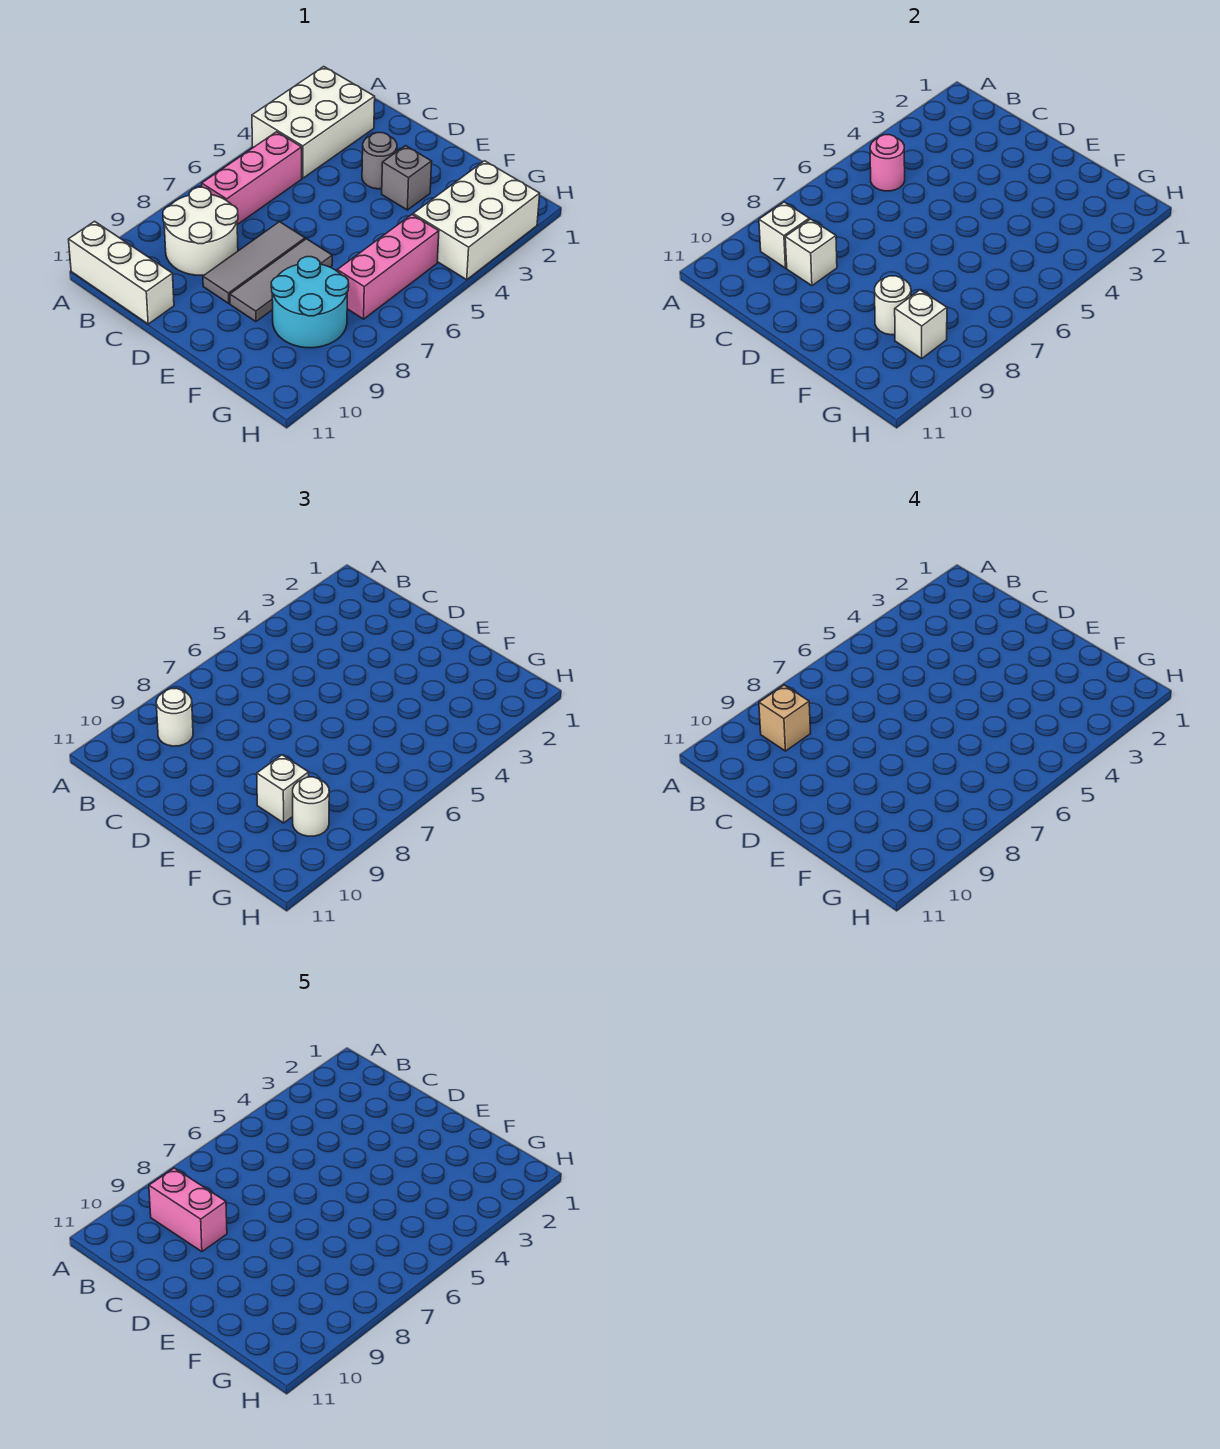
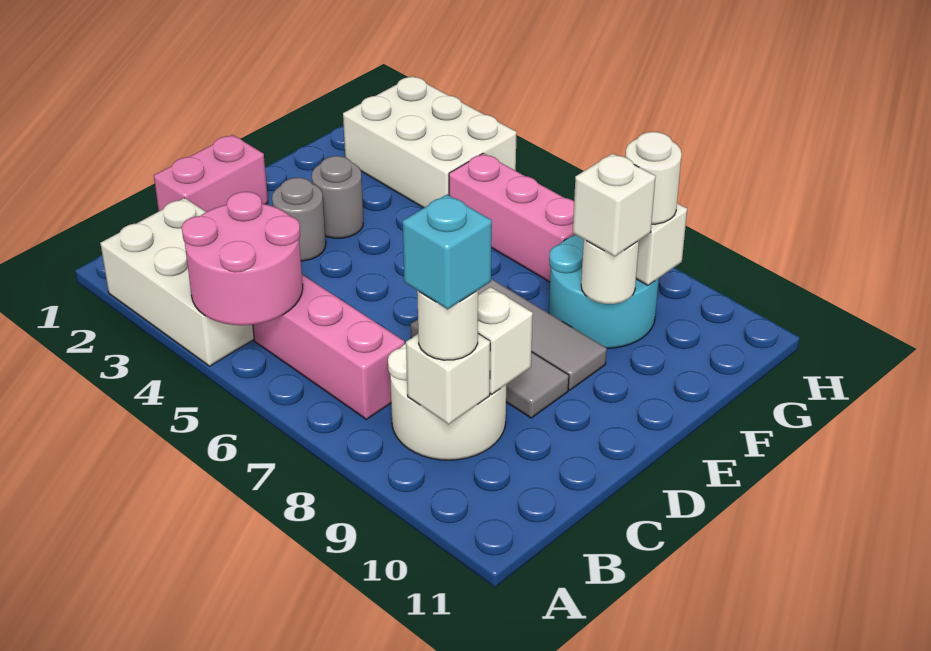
white 1x3 brick [69,221,174,324] -> none
pink 1x1 round brick [870,135,905,191] -> pink 2x2 round brick [182,192,303,325]
tan 1x1 brick [759,685,811,751] -> cyan 1x1 brick [403,195,492,309]
pink 1x2 brick [149,1168,227,1252] -> pink 1x2 brick moved to [154,135,268,212]
grey 1x1 brick [382,146,432,210] -> grey 1x1 round brick [312,156,363,238]

